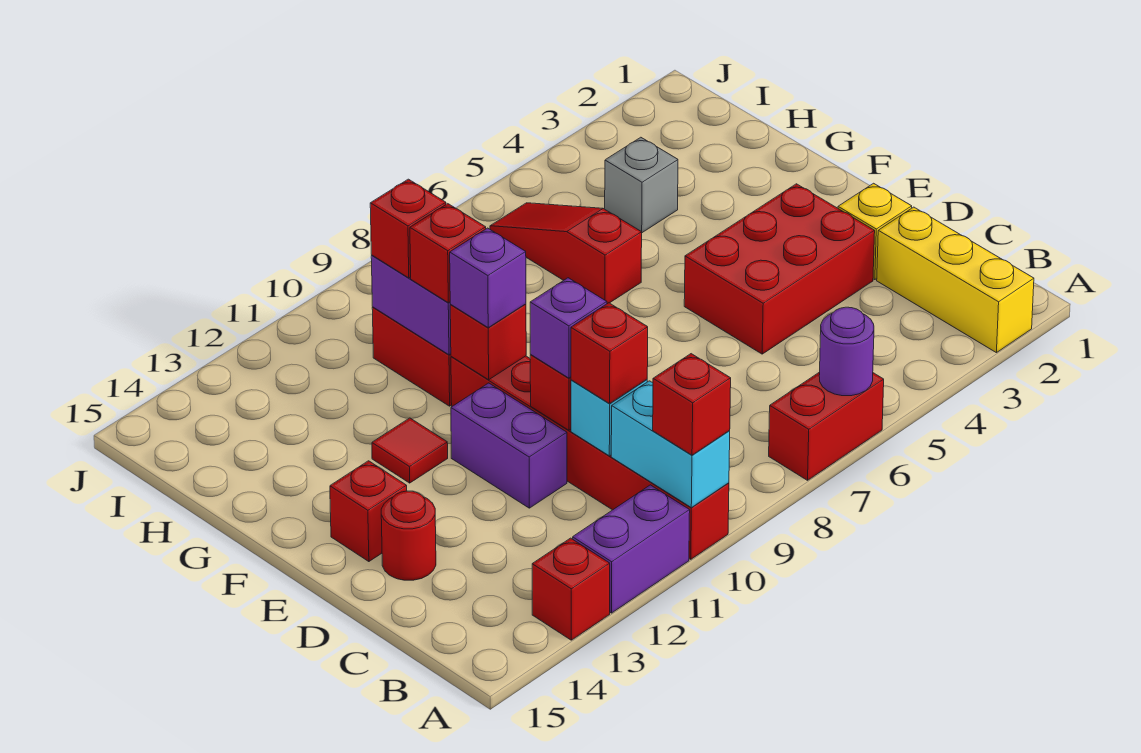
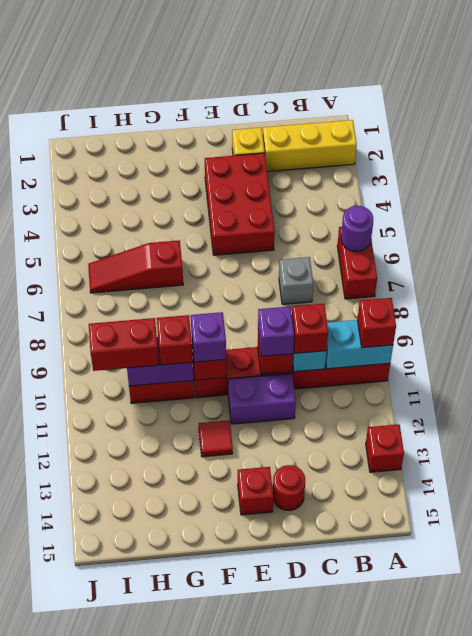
purple 1x2 brick [573,485,690,613] -> none
grey 1x1 brick [605,137,678,233] -> grey 1x1 brick moved to [279,257,313,304]
red 1x1 brick [370,179,446,278] -> red 1x2 brick [89,318,159,371]

